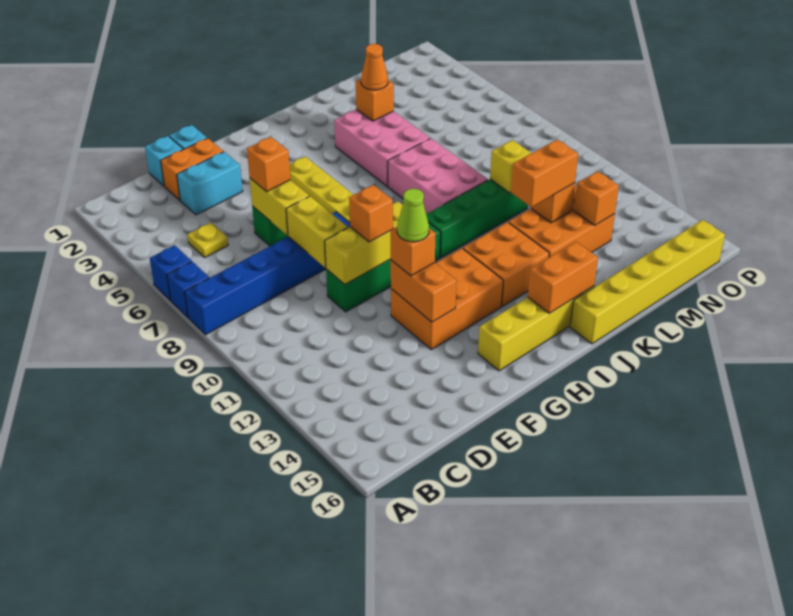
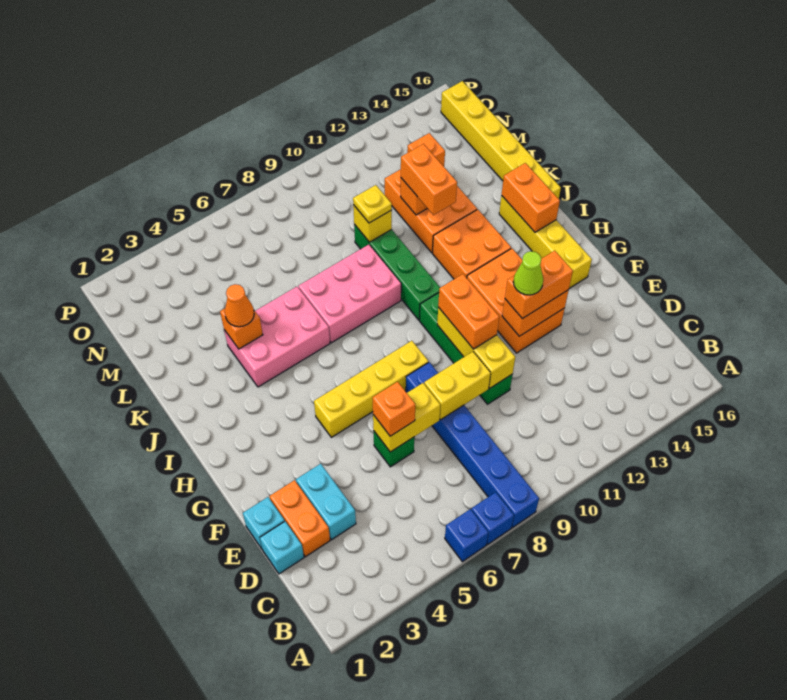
yellow 1x1 plate [187,223,228,257] -> yellow 1x1 plate moved to [353,185,392,223]
orange 1x1 brick [349,185,393,242] -> orange 1x2 brick [438,274,499,349]
orange 1x1 brick [391,227,436,276] -> orange 1x2 brick [505,251,573,319]

